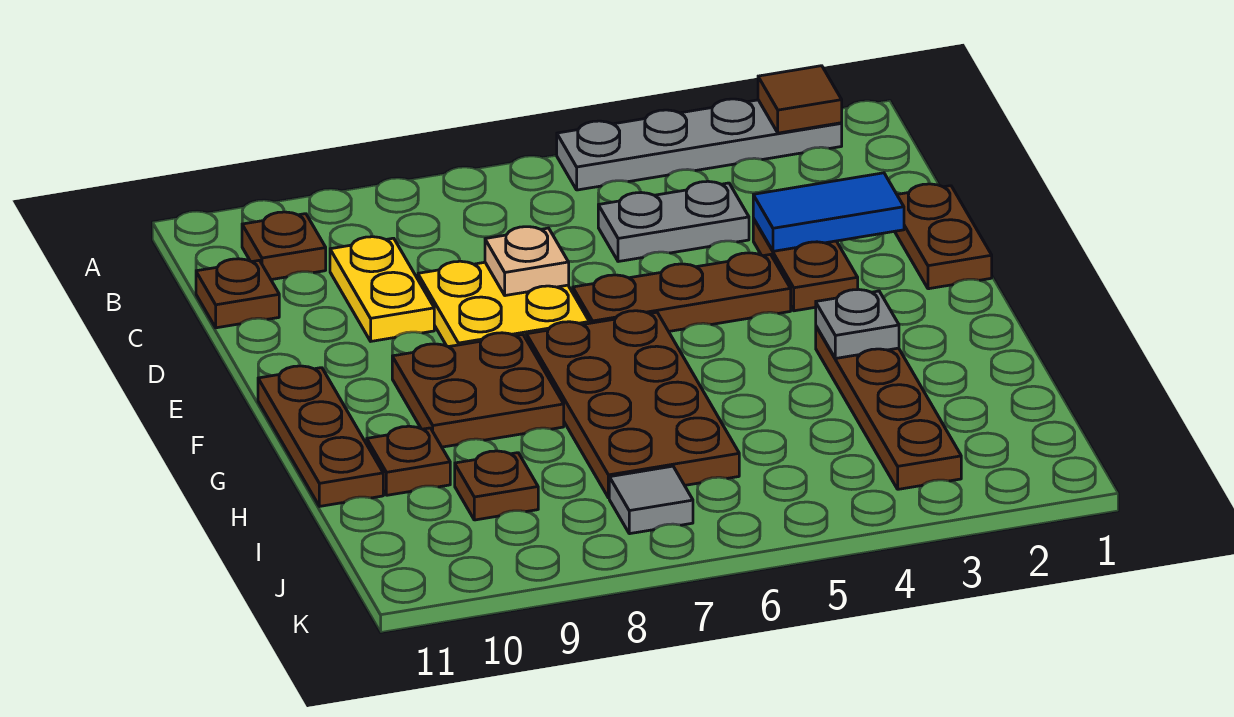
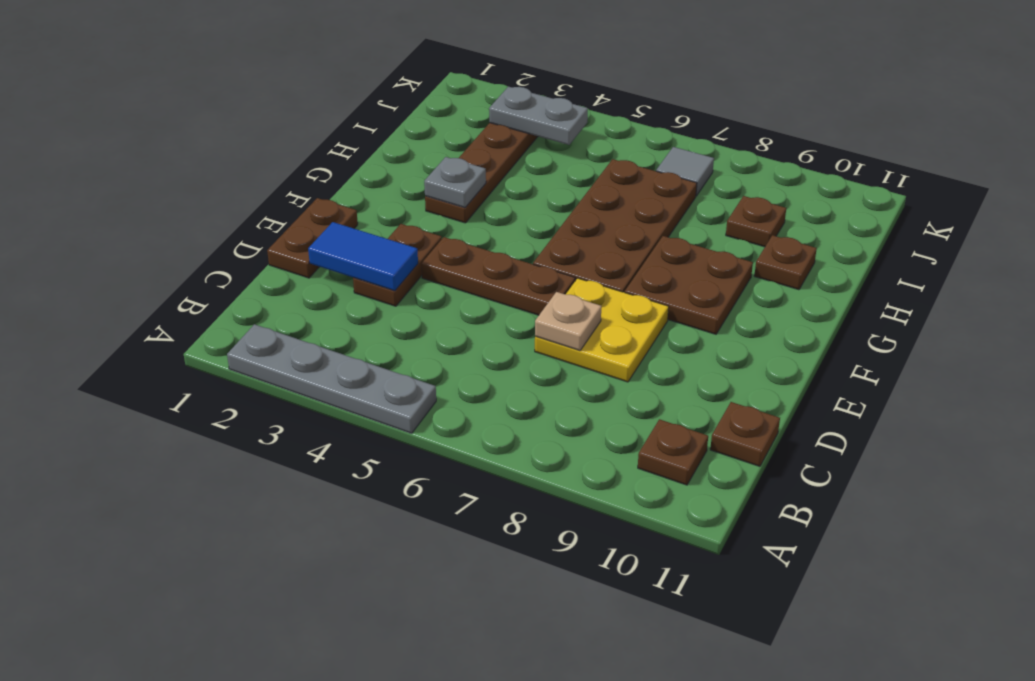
brown 1x1 tile [758,66,842,133] -> none
grey 1x2 plate [598,181,749,262] -> grey 1x2 plate moved to [489,87,588,145]
yellow 1x2 plate [330,237,434,341] -> none
brown 1x3 plate [258,366,383,506] -> none

